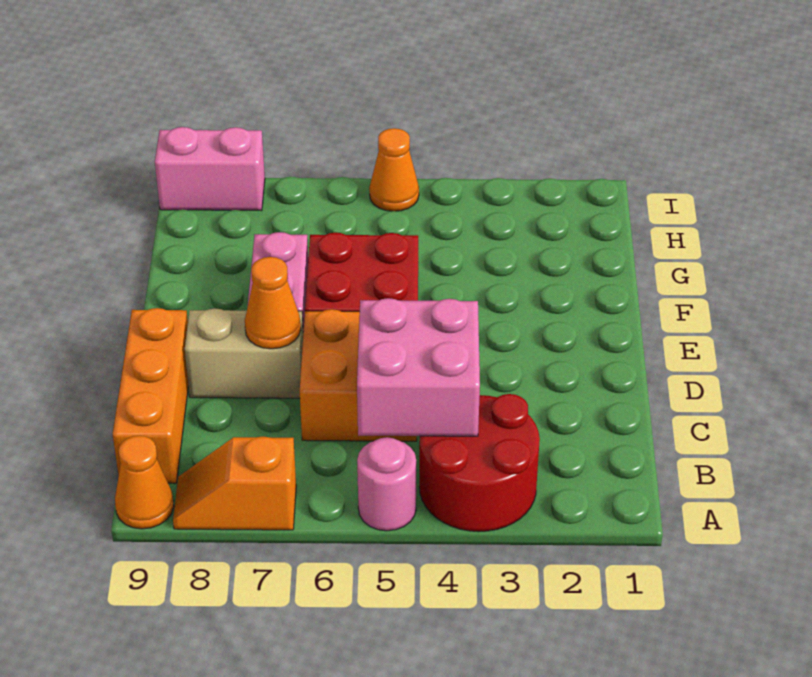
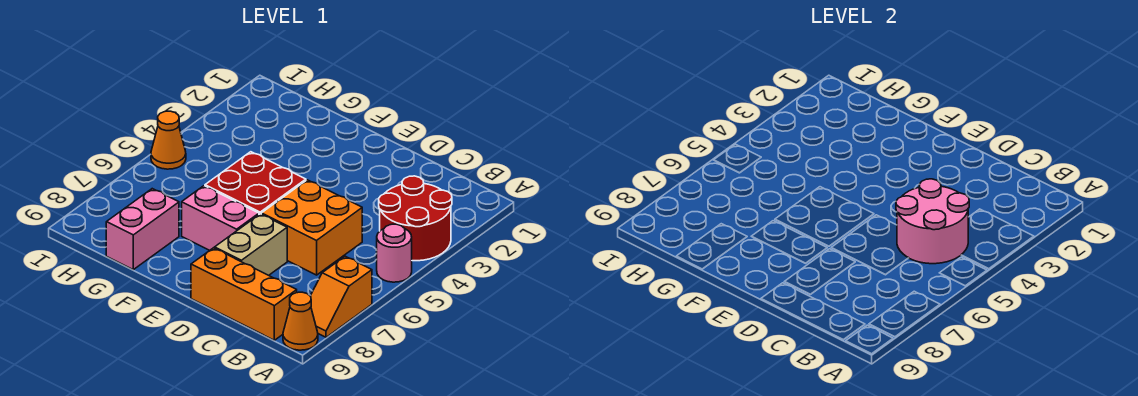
pink 2x2 brick [357,298,480,436] -> pink 2x2 round brick [896,179,969,264]
orange 1x1 cone [245,257,301,349] -> none
pink 1x2 brick [155,127,265,211] -> pink 1x2 brick moved to [106,189,179,270]

